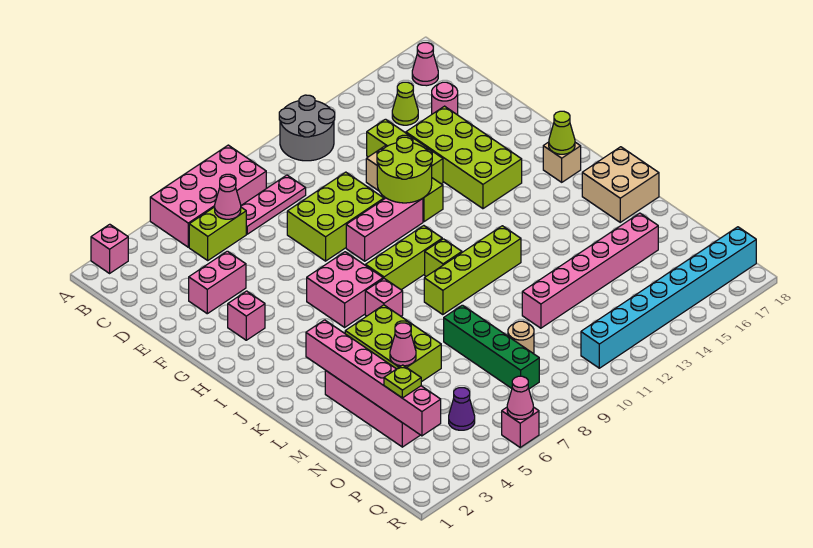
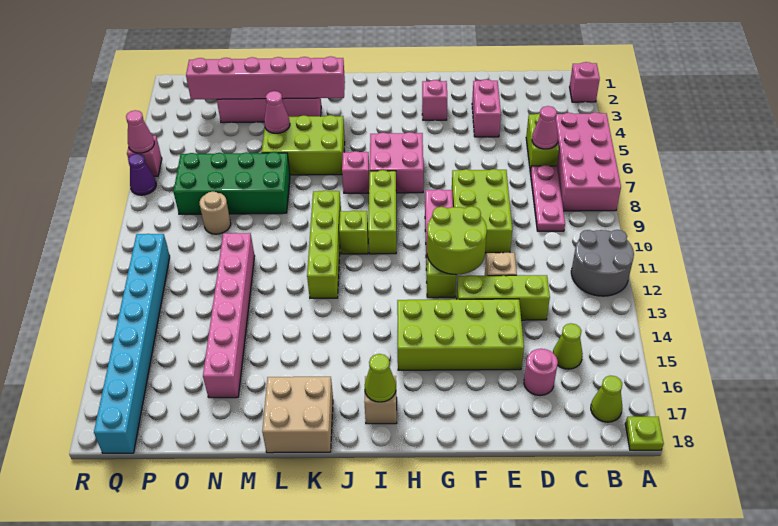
pink 1x1 cone [412,43,438,86] -> lime 1x1 cone [591,376,622,422]
green 1x4 brick [444,305,539,389] -> green 2x4 brick [173,152,290,214]
lime 1x1 plate [384,365,421,398] -> lime 1x1 plate moved to [625,417,664,450]
purple 1x1 cone [449,388,475,430] -> purple 1x1 cone moved to [128,153,156,195]

